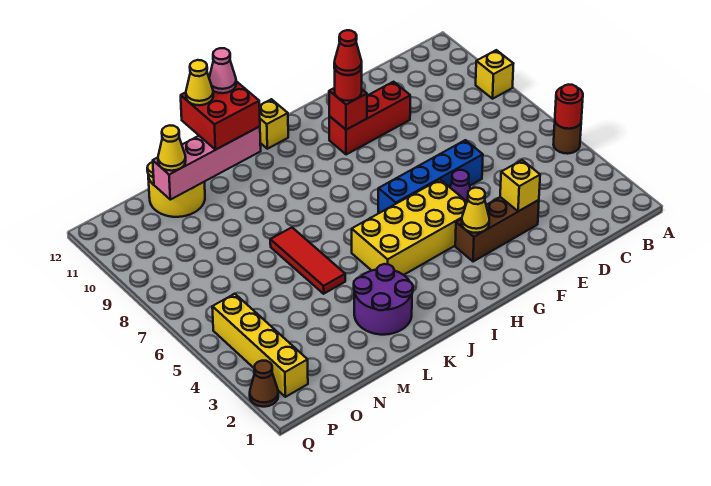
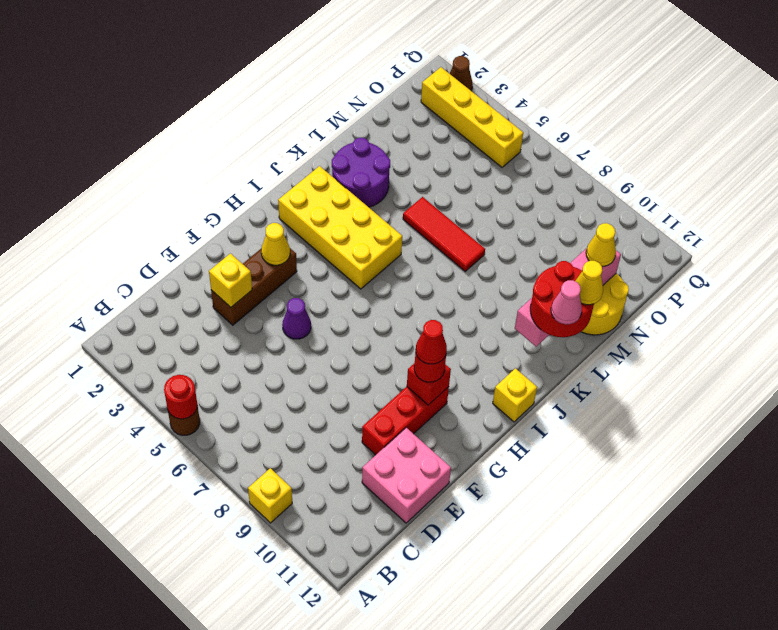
none -> pink 2x2 brick [362,428,451,523]
blue 1x4 brick [378,140,483,213] -> none
yellow 2x4 brick [352,180,467,275] -> yellow 2x4 brick turned to [278,166,402,289]
red 2x2 brick [181,81,260,150] -> red 2x2 round brick [530,261,594,337]

